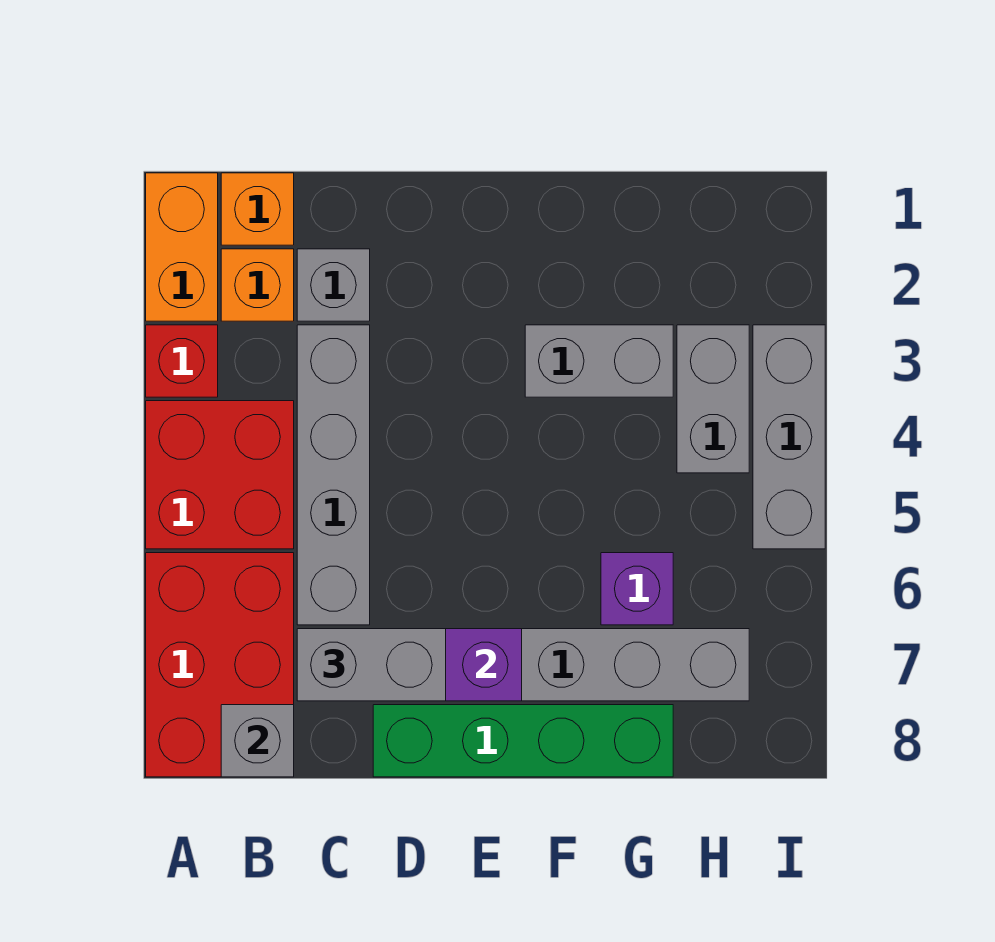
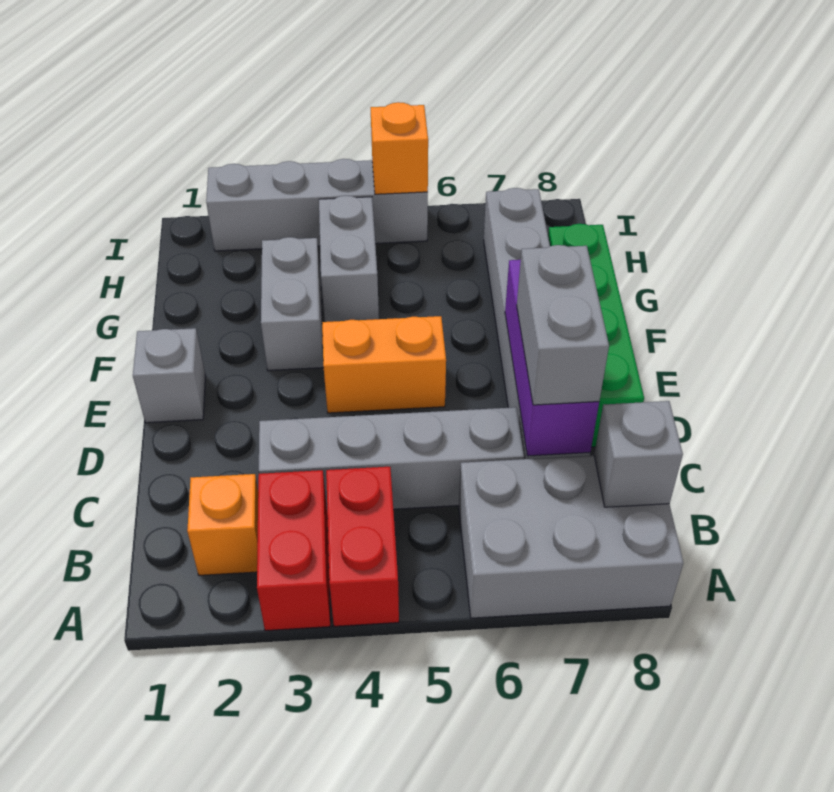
orange 1x2 brick [146,173,218,321] -> orange 1x2 brick moved to [322,316,446,413]
red 1x1 brick [146,325,218,397] -> red 1x2 brick [257,470,330,631]
red 2x2 brick [146,401,294,549] -> red 1x2 brick [326,467,399,626]
red 2x3 brick [146,553,294,777] -> grey 2x3 brick [459,455,683,618]
orange 1x1 brick [221,173,294,245] -> orange 1x1 brick moved to [370,102,428,194]
grey 1x1 brick [297,249,370,321] -> grey 1x1 brick moved to [133,328,205,423]
purple 1x1 brick [601,553,673,625] -> none
grey 1x2 brick [677,325,749,473] -> grey 1x2 brick turned to [319,196,379,322]
grey 1x3 brick [753,325,825,549] -> grey 1x4 brick [206,159,428,251]

